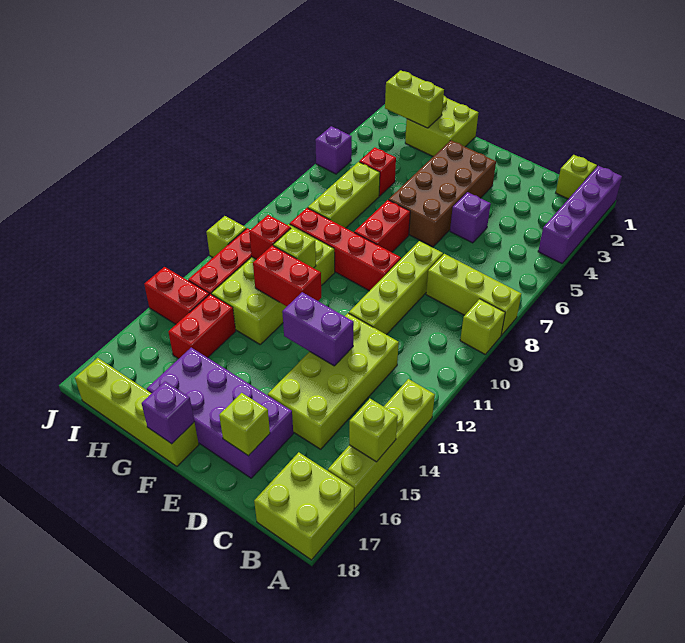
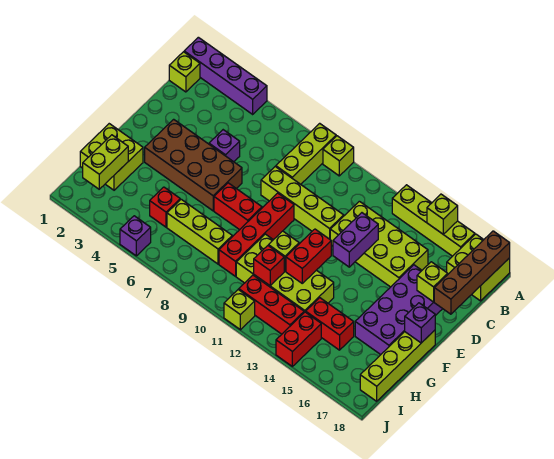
none -> brown 1x4 brick [434,231,510,314]

